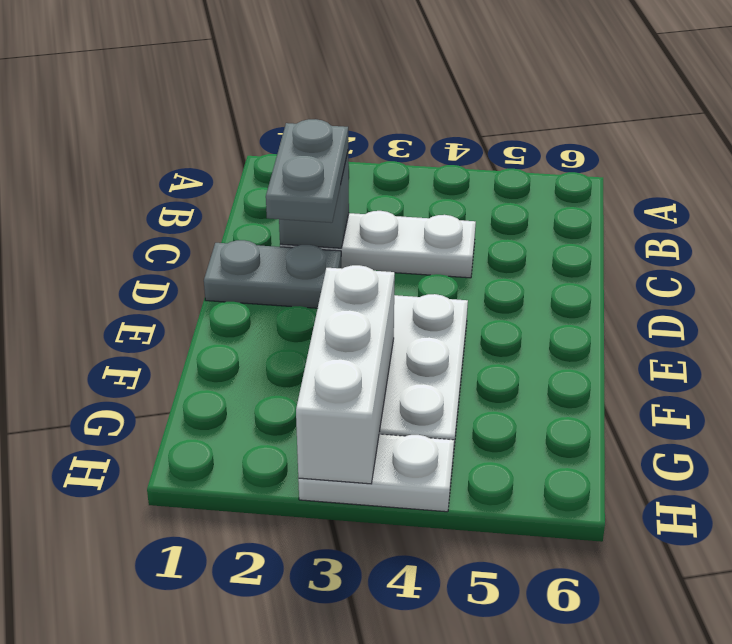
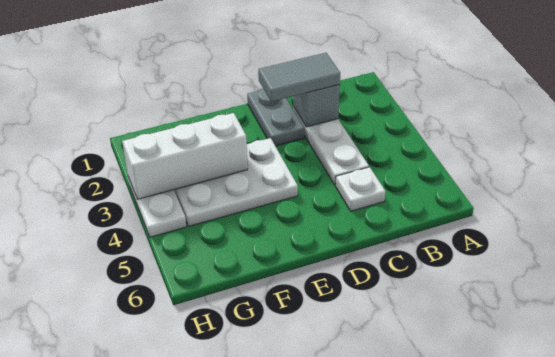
grey 1x2 plate [266,119,348,223] -> grey 1x2 tile [258,53,340,102]
none -> white 1x1 plate [336,167,386,211]

